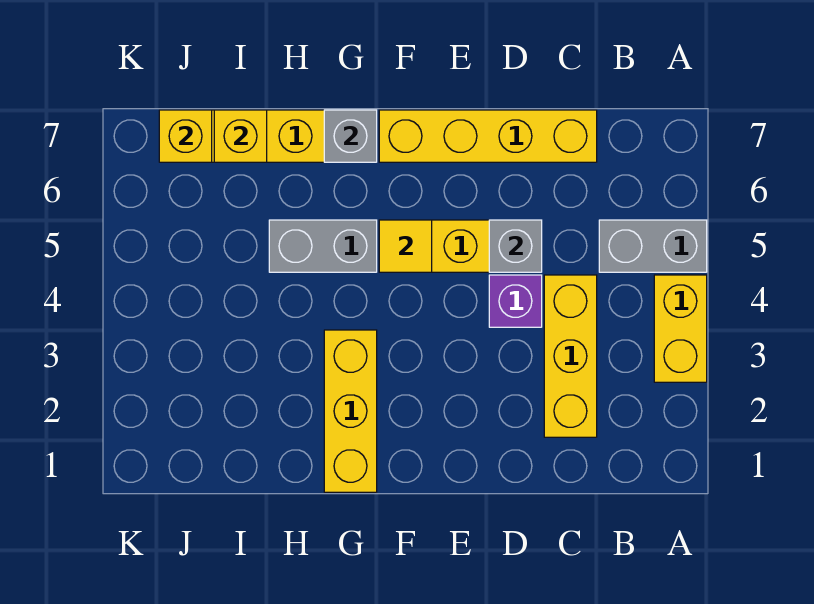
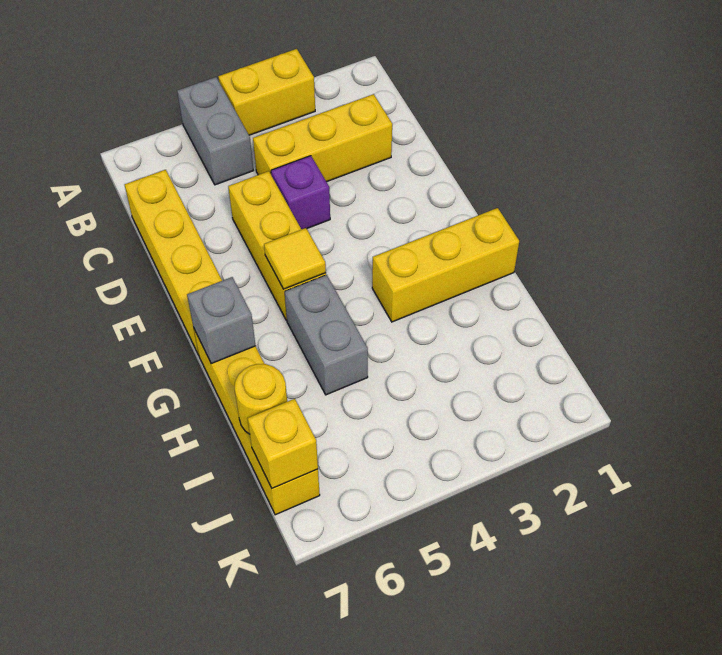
grey 1x1 brick [489,220,542,272] -> none
yellow 1x1 brick [214,110,267,162] -> yellow 1x1 round brick [235,364,287,434]

